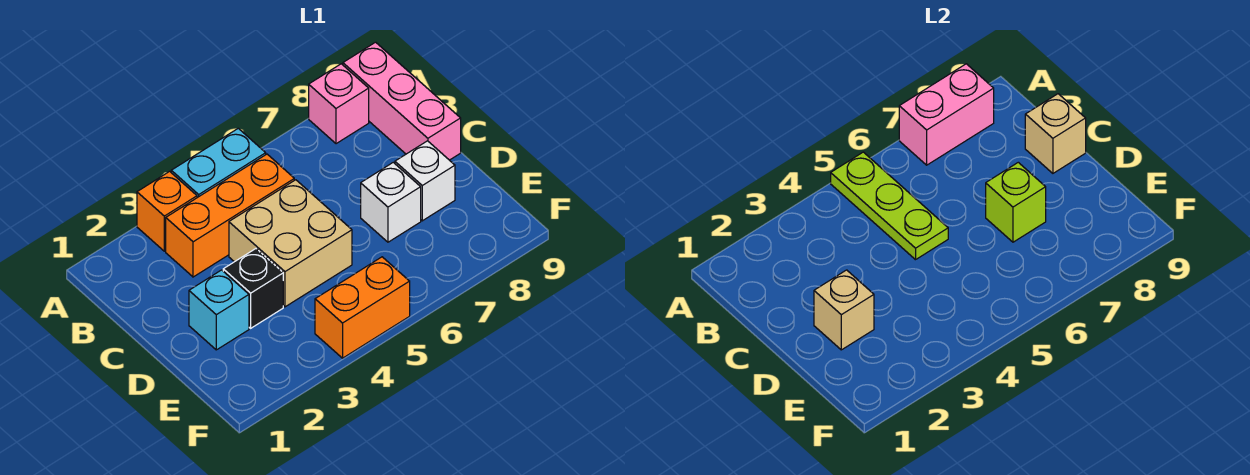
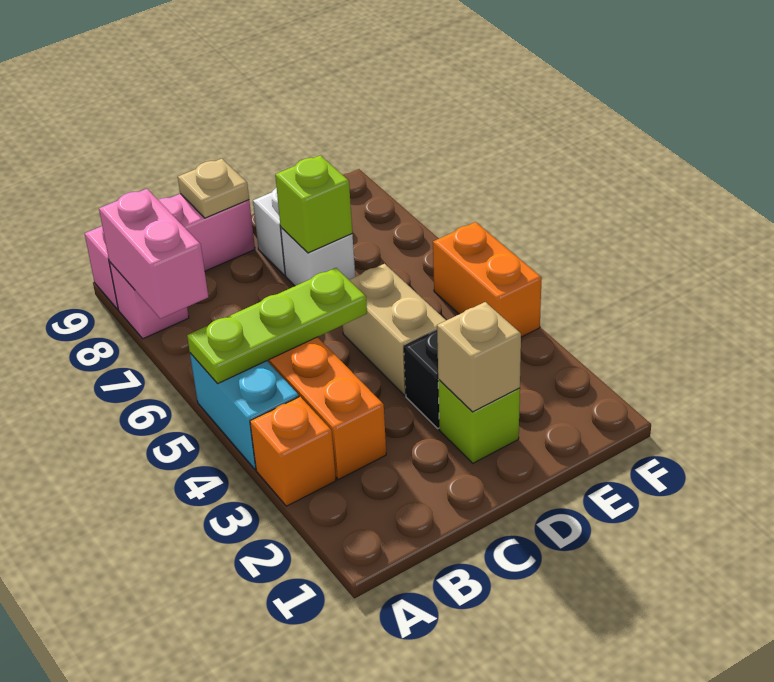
tan 2x2 brick [229,180,352,307] -> tan 1x2 brick [343,264,446,395]
tan 1x1 brick [1025,94,1086,173] -> tan 1x1 plate [178,159,249,218]
cyan 1x1 brick [189,270,249,350] -> lime 1x1 brick [438,380,520,463]

